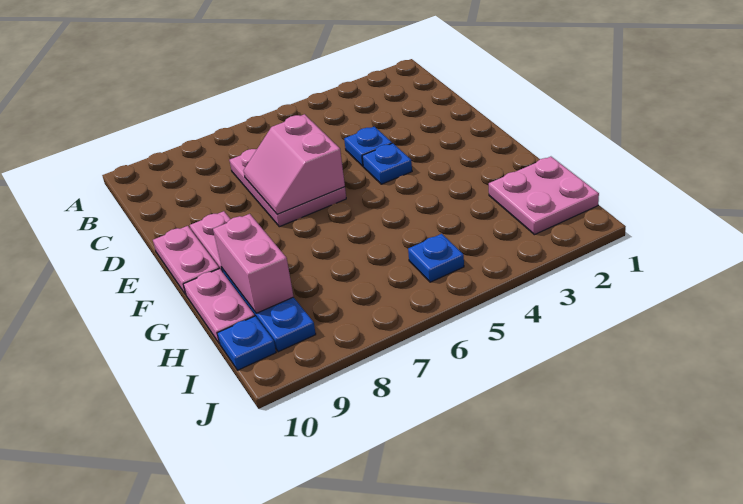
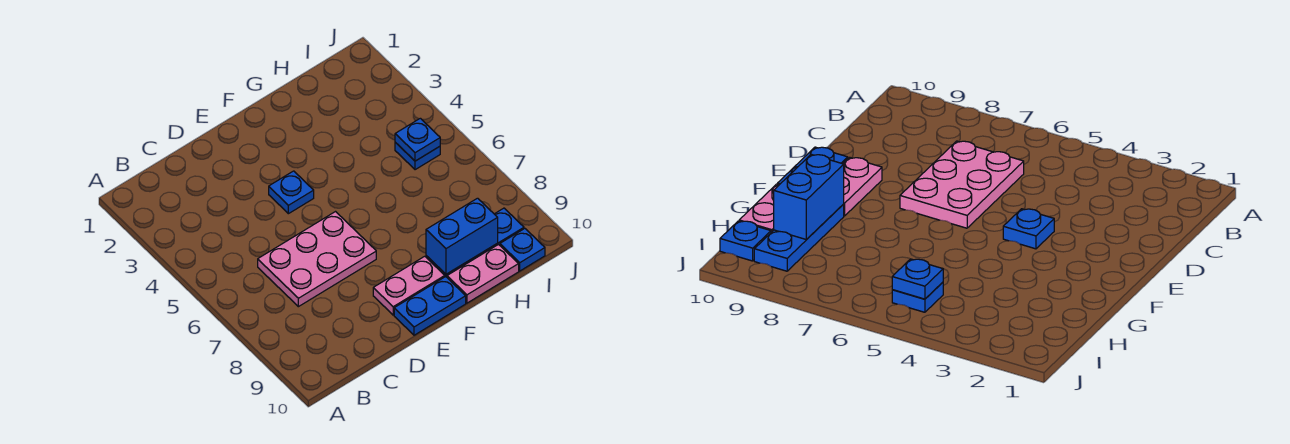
blue 1x1 plate [344,127,392,166] -> blue 1x1 plate moved to [395,118,440,161]
pink 2x2 slope [244,114,345,214] -> none
pink 1x2 plate [153,226,219,295] -> blue 1x2 plate [394,277,466,335]
pink 1x2 brick [213,214,294,313] -> blue 1x2 brick [426,198,498,274]
pink 2x2 plate [489,157,599,235] -> none

